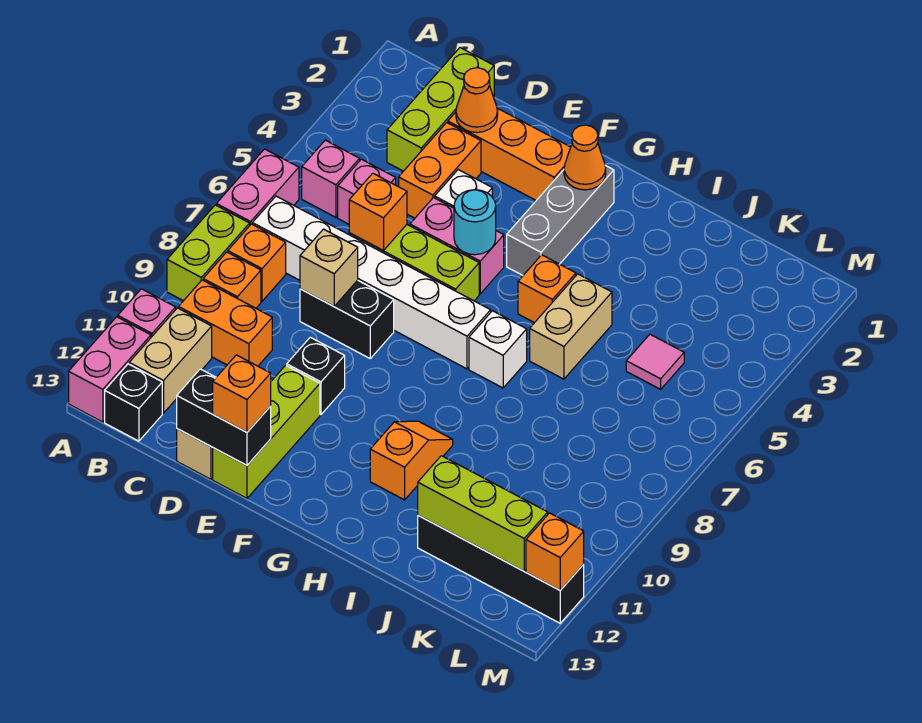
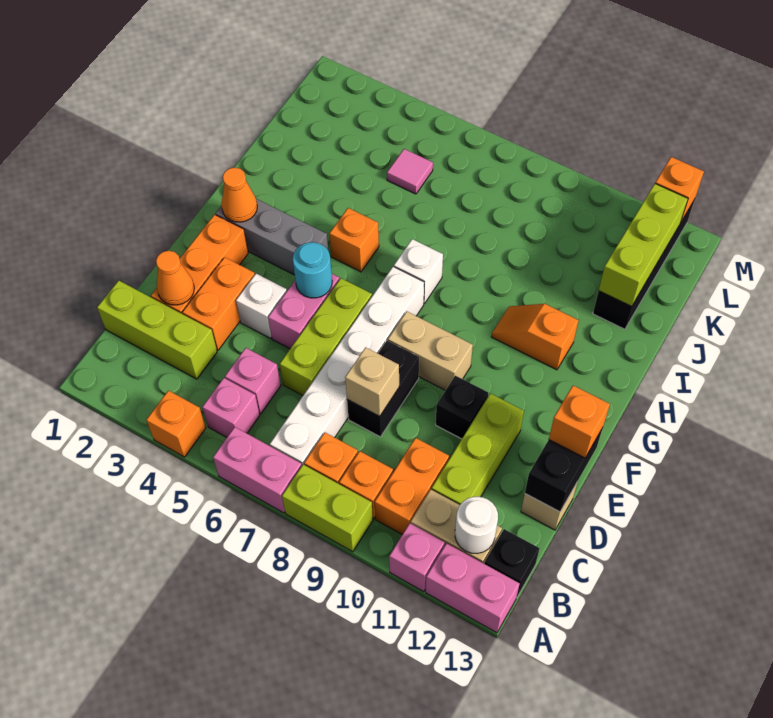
none -> white 1x1 round brick [455,497,498,554]
orange 1x2 brick [399,123,481,218] -> orange 1x2 brick turned to [182,257,255,350]
orange 1x1 brick [349,173,407,251] -> orange 1x1 brick moved to [146,391,206,457]
lime 1x3 brick [213,365,320,498] -> lime 1x3 brick turned to [432,393,524,505]
tan 1x2 brick [530,274,612,379] -> tan 1x2 brick moved to [388,312,473,391]

